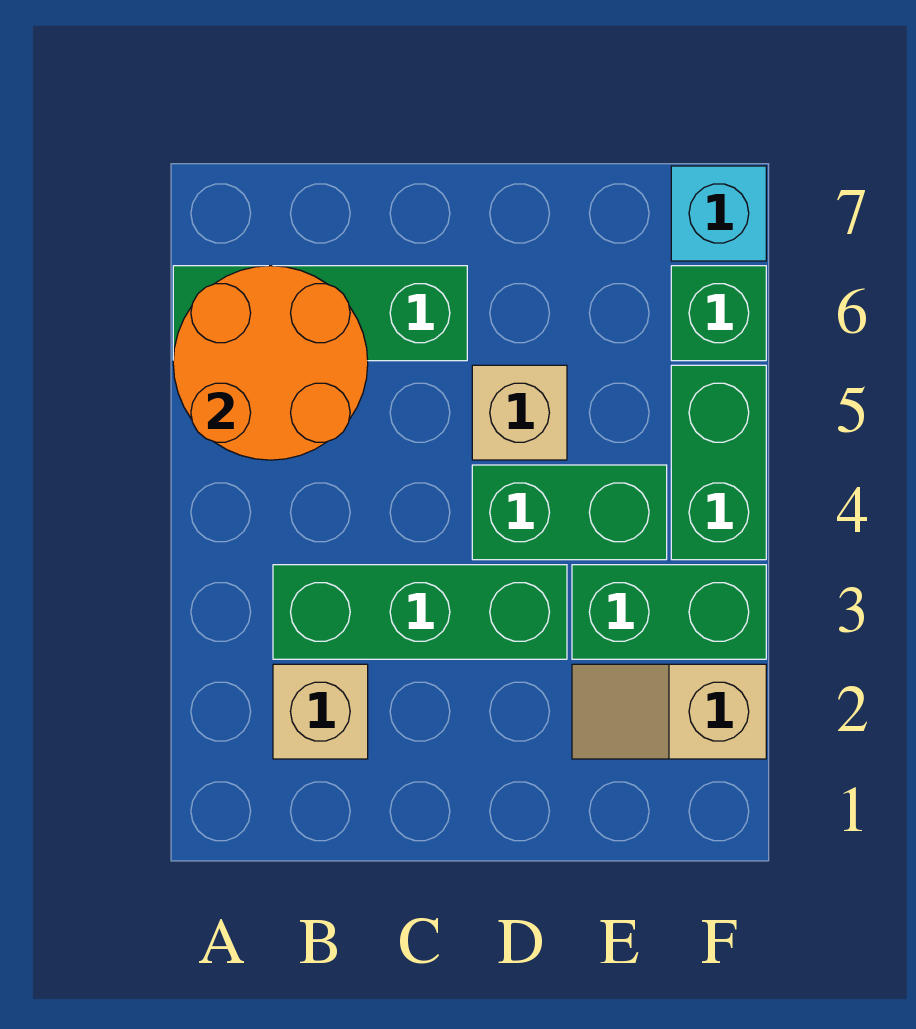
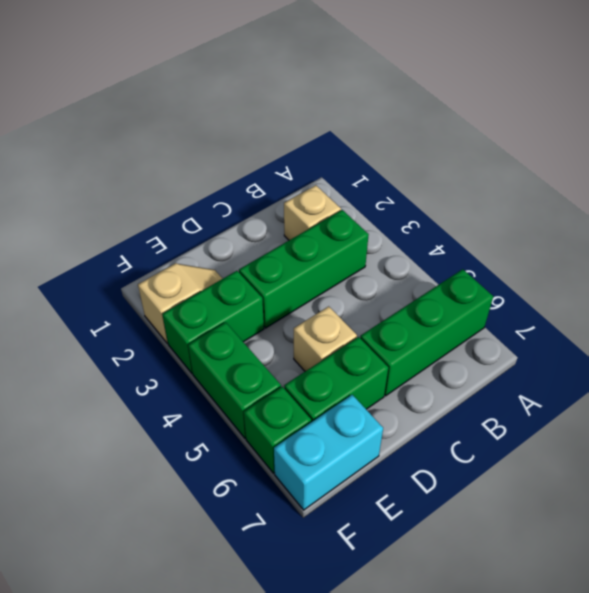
orange 2x2 round brick [173,266,368,460] -> none
green 1x2 brick [472,465,667,560] -> green 1x2 brick moved to [284,337,388,422]
cyan 1x1 brick [671,166,766,261] -> cyan 1x2 brick [274,395,383,510]

